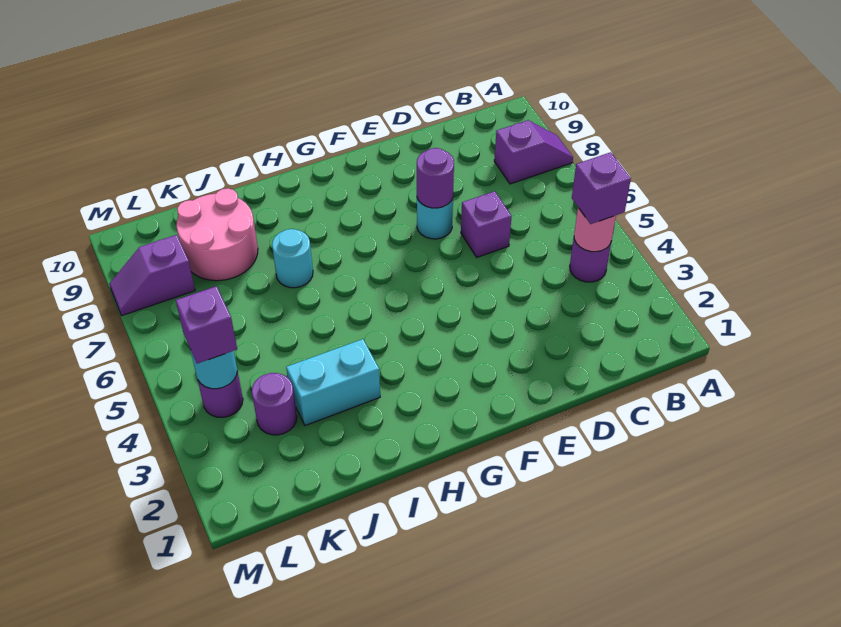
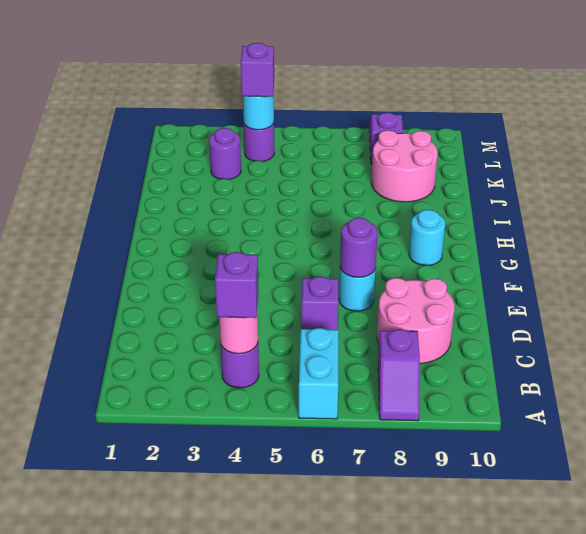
none -> pink 2x2 round brick [377,278,455,364]
cyan 1x2 brick [286,339,380,425] -> cyan 1x2 brick moved to [299,328,338,419]
cyan 1x1 round brick [272,229,313,288] -> cyan 1x1 round brick moved to [409,210,445,265]

